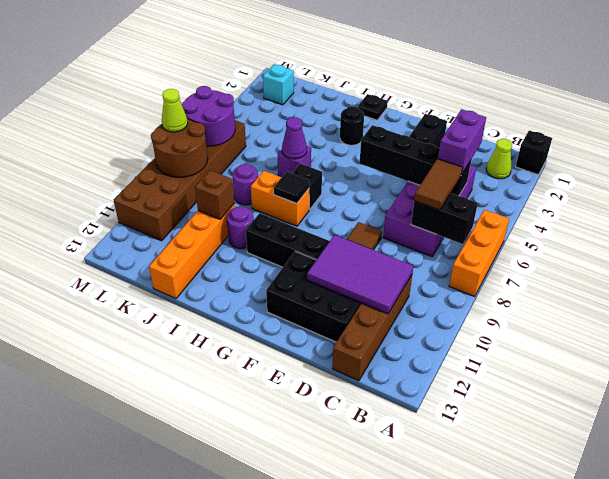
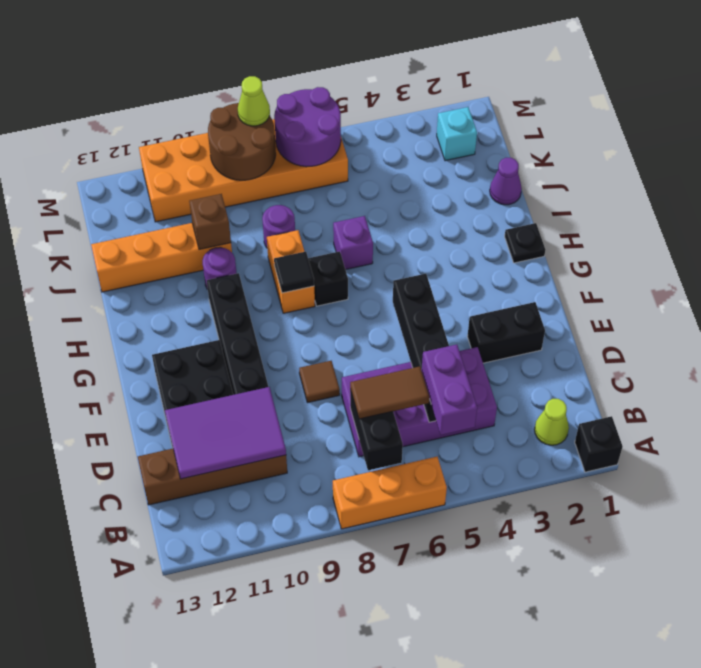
purple 1x2 brick [438,109,486,173] -> purple 1x2 brick turned to [422,344,477,435]
purple 2x3 tile [307,235,413,314] -> purple 2x3 tile turned to [165,387,286,479]
black 1x1 round brick [340,106,364,145] -> none
purple 1x1 cone [282,117,307,159] -> purple 1x1 cone moved to [490,158,522,205]
brown 2x6 brick [114,120,246,241] -> orange 2x6 brick [139,119,348,222]

